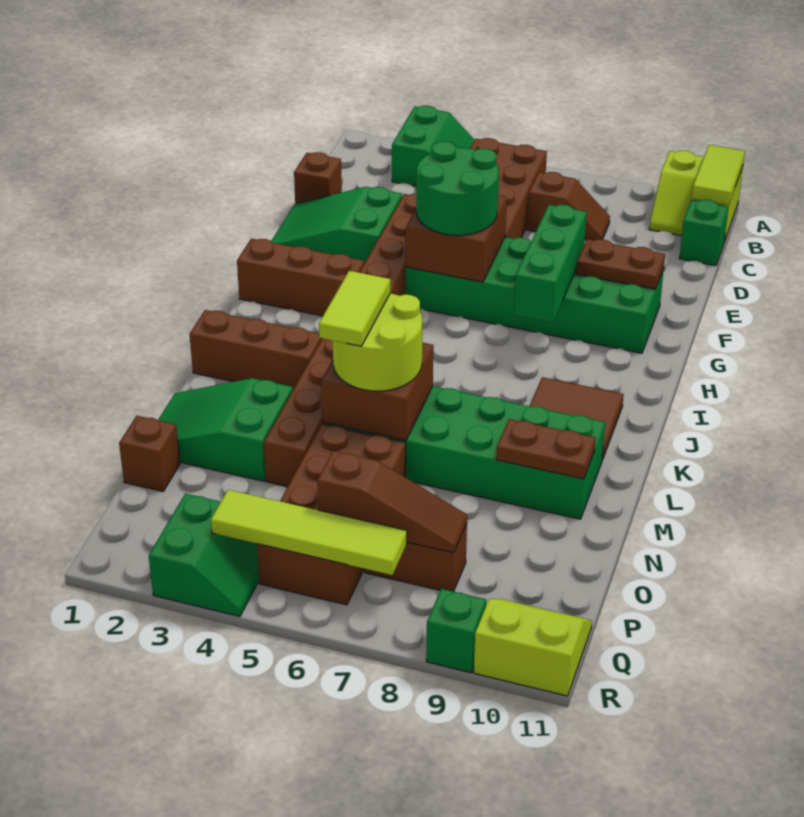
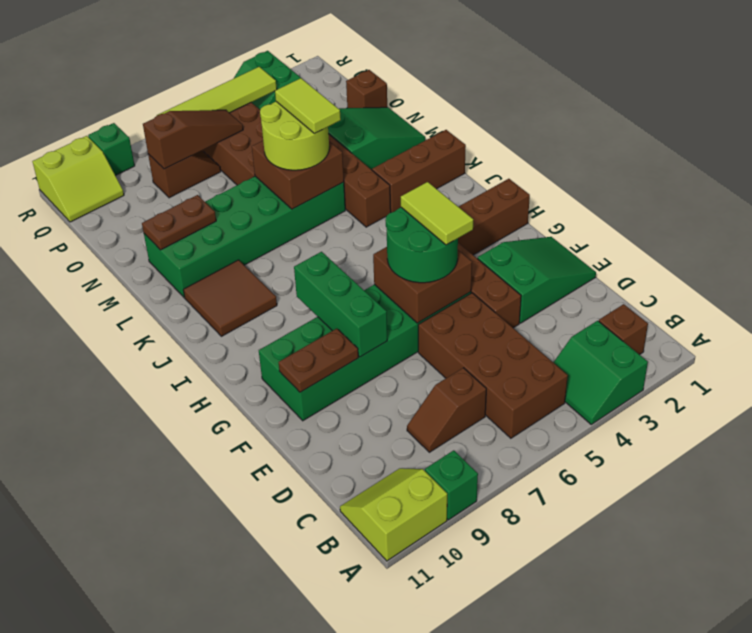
lime 1x2 tile [692,145,745,205] -> lime 1x2 tile moved to [401,182,473,245]
green 1x1 brick [679,200,728,266] -> green 1x1 brick moved to [425,450,478,520]
brown 1x1 brick [294,152,342,204] -> brown 1x1 brick moved to [599,304,648,355]
brown 1x3 slope [317,451,467,553] -> brown 1x3 slope turned to [143,110,243,169]

